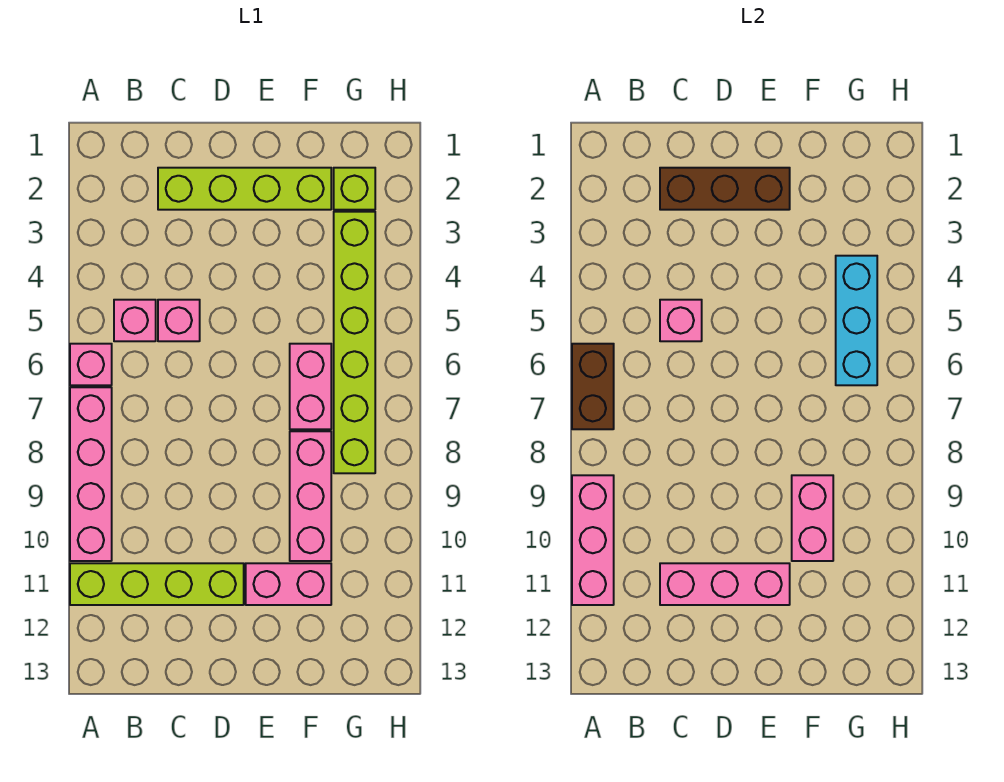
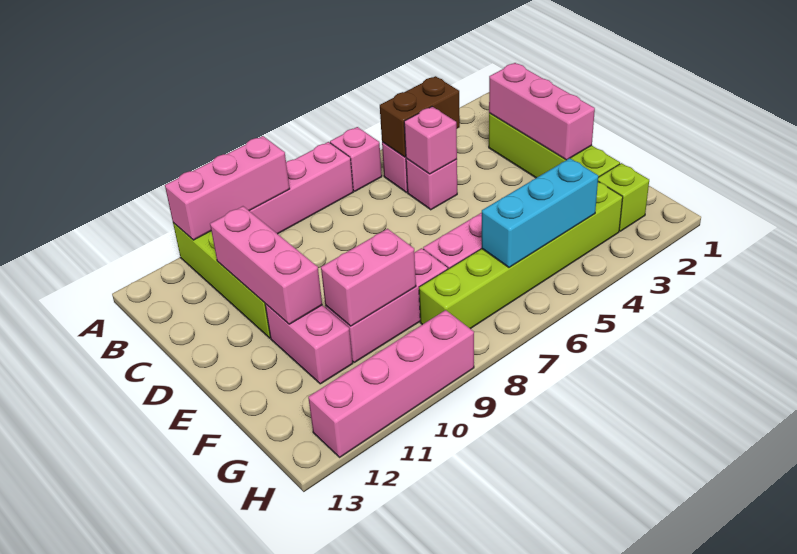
brown 1x2 brick [572,344,614,429] -> brown 1x2 brick moved to [380,76,460,157]
brown 1x3 brick [660,168,790,210] -> pink 1x3 brick [489,63,595,160]
none -> pink 1x4 brick [308,310,474,457]

